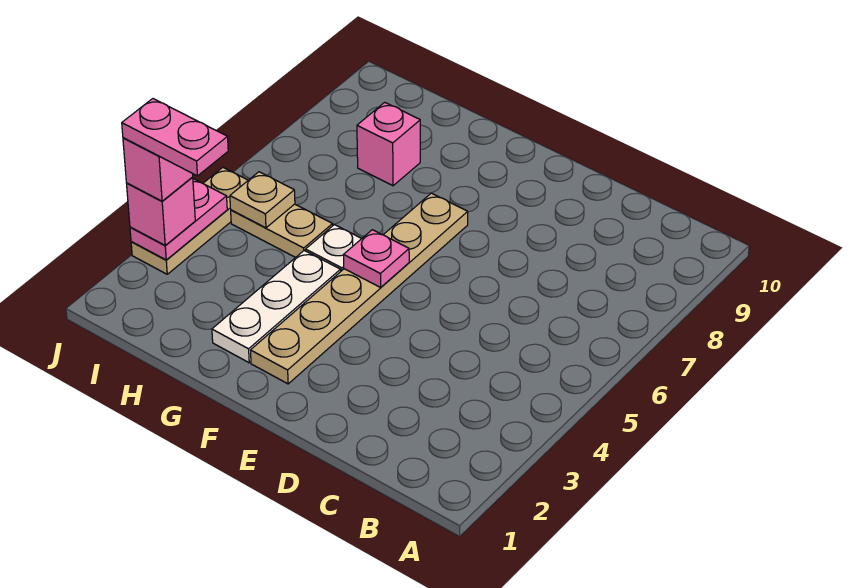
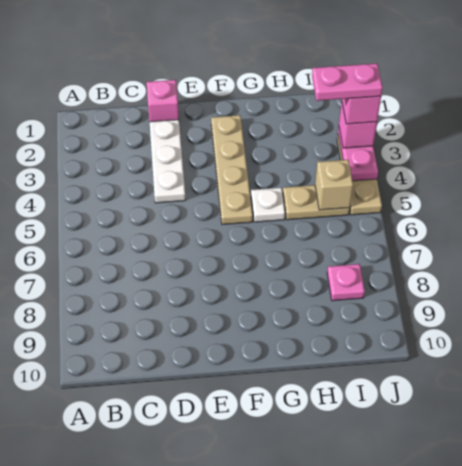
tan 1x6 plate [250,193,468,384] -> tan 1x4 plate [211,115,253,224]
pink 1x1 plate [344,230,409,287] -> pink 1x1 plate moved to [327,264,365,301]
white 1x3 plate [212,250,341,363] -> white 1x3 plate moved to [150,120,186,203]
pink 1x1 brick [357,102,420,186] -> pink 1x1 brick moved to [147,80,179,122]
tan 1x1 plate [230,172,295,228] -> tan 1x1 brick [315,160,353,210]

